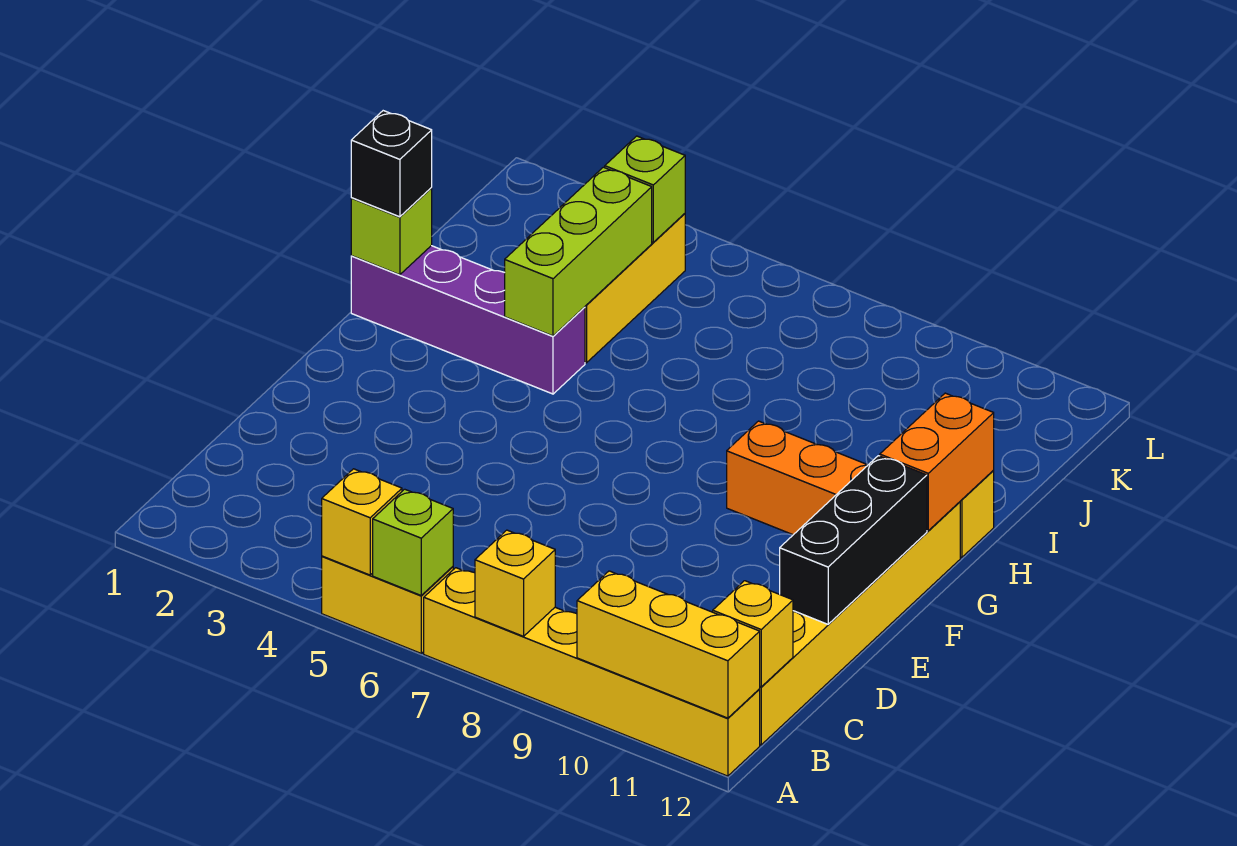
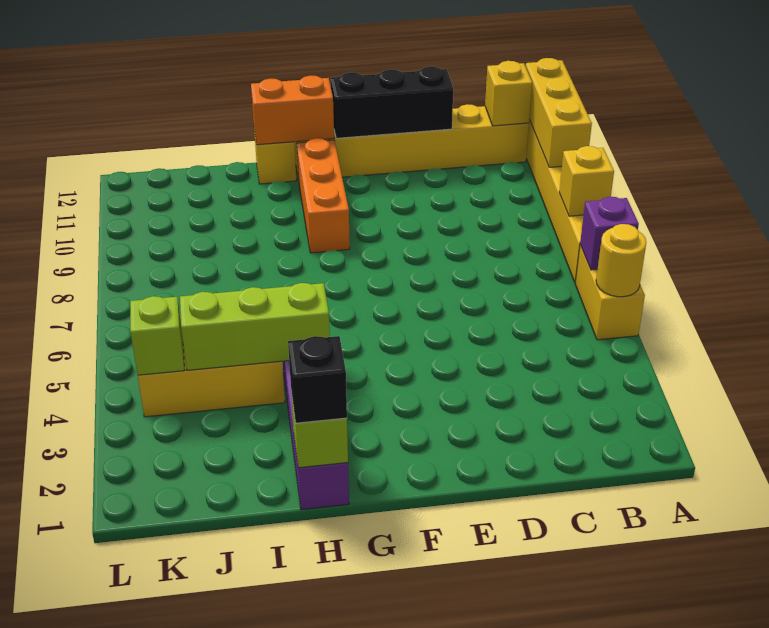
yellow 1x1 brick [322,469,402,575] -> yellow 1x1 round brick [596,224,646,297]
lime 1x1 brick [373,489,453,595] -> purple 1x1 brick [580,197,639,270]

